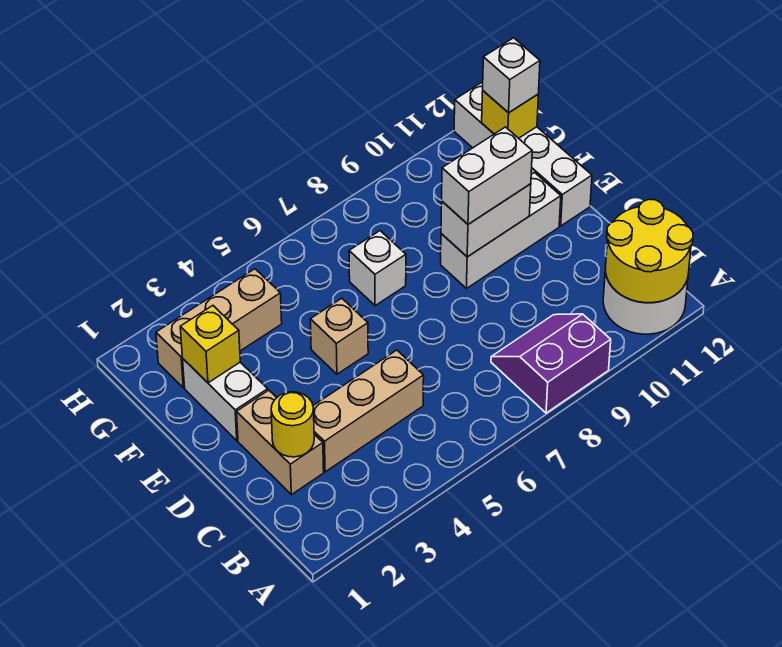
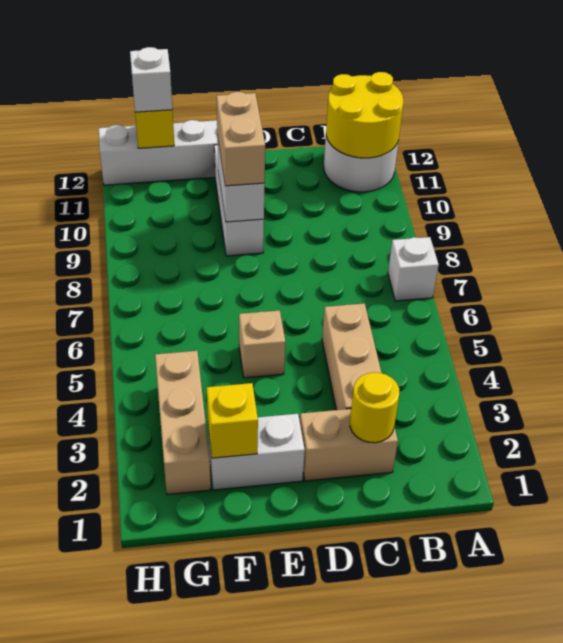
purple 2x2 slope [491,314,611,413] -> none
white 1x2 brick [442,127,532,224] -> tan 1x2 brick [217,92,265,186]
white 1x1 brick [349,231,406,306] -> white 1x1 brick moved to [388,237,439,301]

